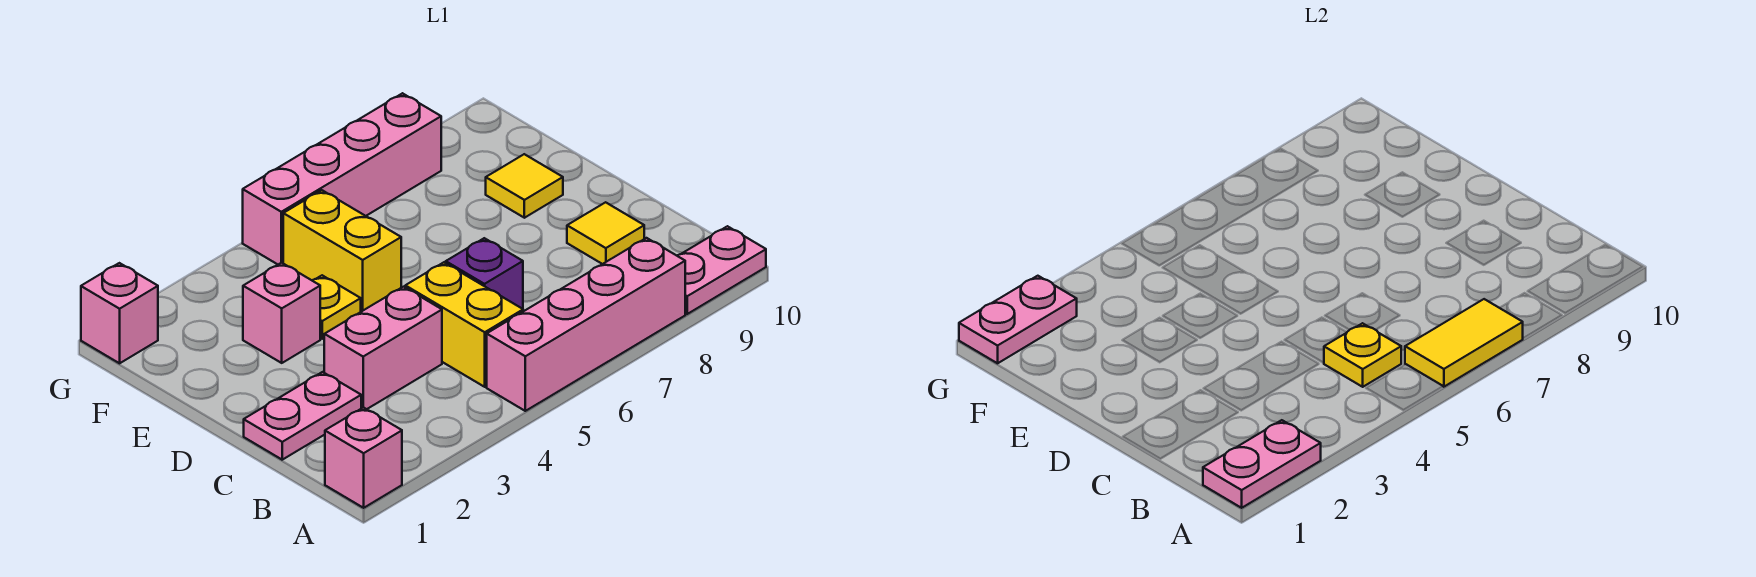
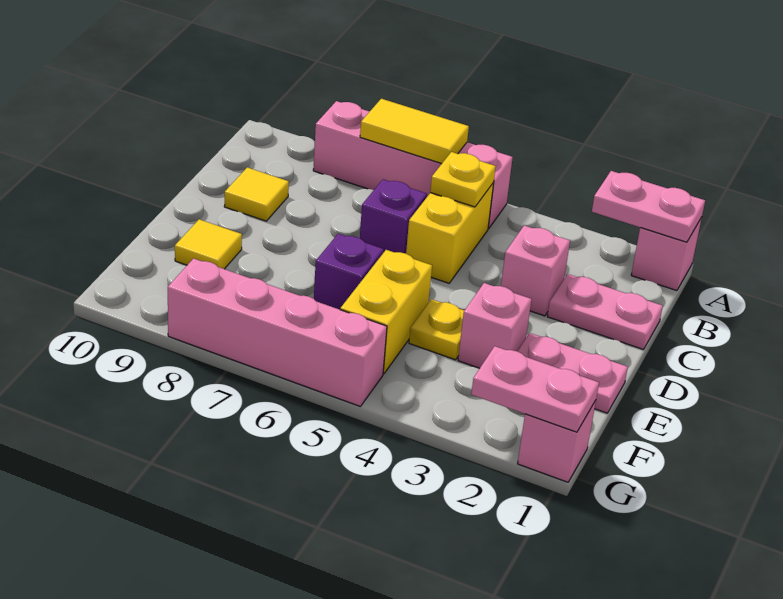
pink 1x2 plate [677,226,766,314] -> pink 1x2 plate moved to [517,333,628,413]
pink 1x2 brick [324,287,442,409] -> pink 1x1 brick [501,225,570,316]
none -> purple 1x1 brick [314,234,384,310]

